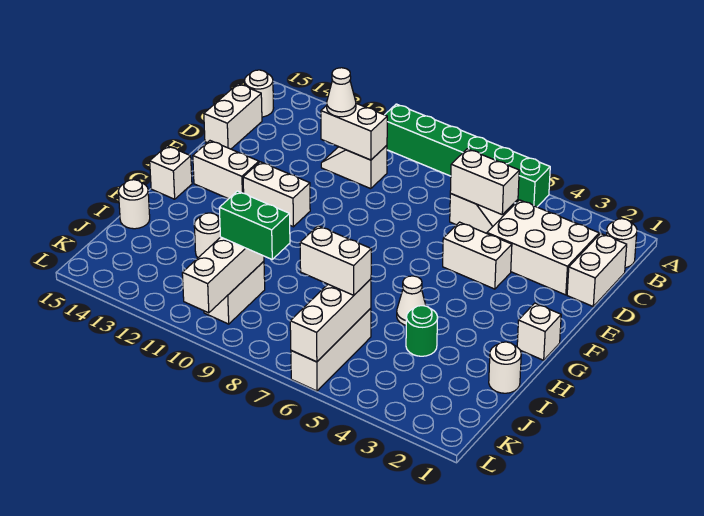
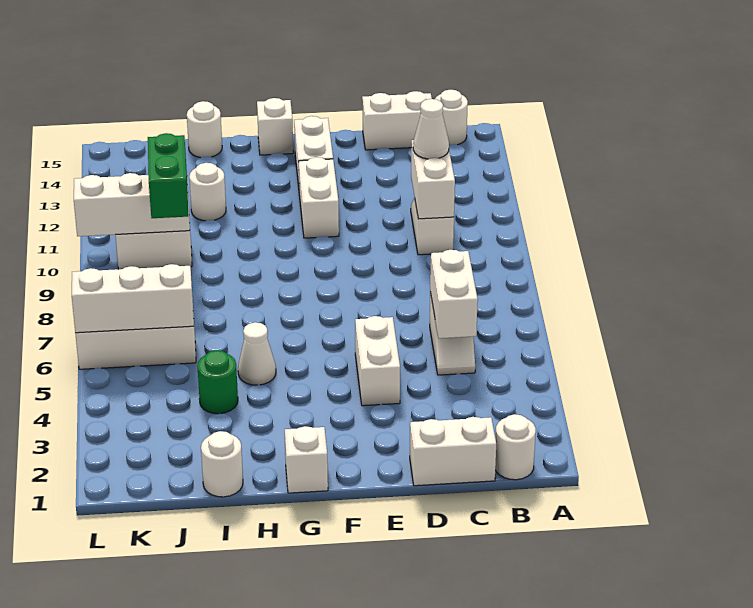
green 1x6 brick [385,104,550,207] -> none
white 2x3 brick [487,200,599,295] -> none
white 1x2 brick [300,226,371,295] -> none

